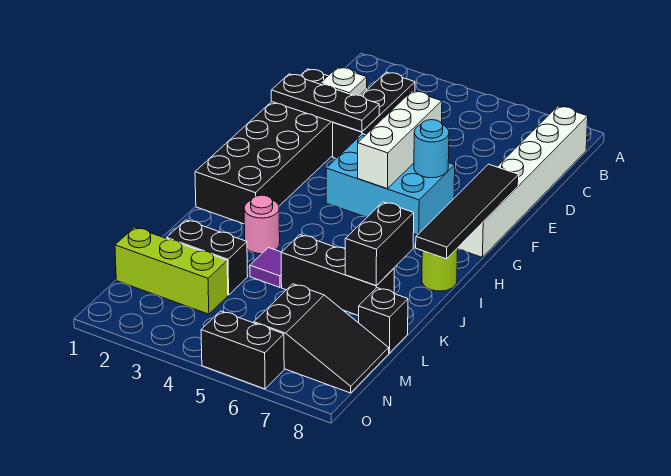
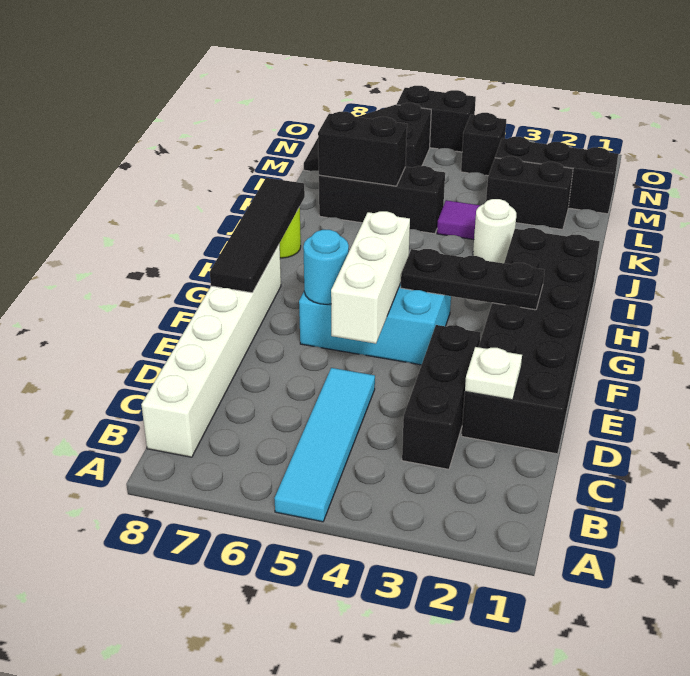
none -> cyan 1x4 tile [274,368,375,522]
black 1x3 plate [271,74,379,132] -> black 1x3 plate moved to [401,249,545,310]
pink 1x1 round brick [244,195,280,254] -> white 1x1 round brick [473,199,516,263]
black 1x2 brick [345,202,414,286] -> black 1x2 brick turned to [318,112,407,186]
black 1x1 brick [359,288,408,353] -> black 1x1 brick moved to [461,113,506,176]
lime 1x3 brick [115,227,228,314] -> black 1x3 brick [495,137,618,214]

